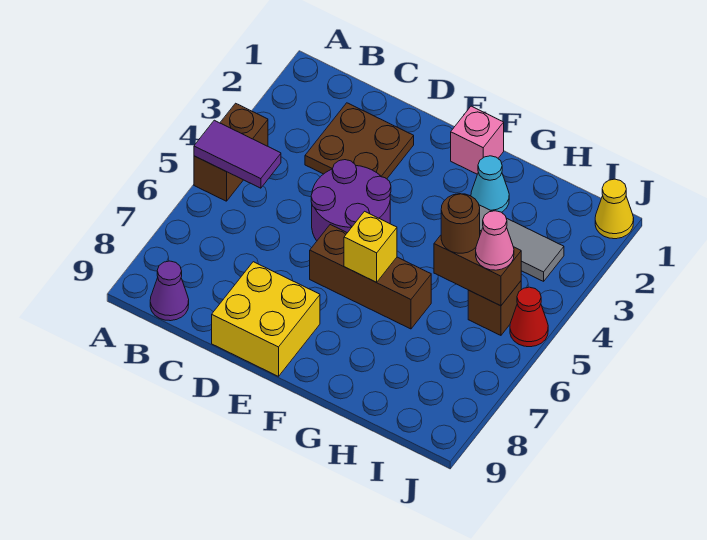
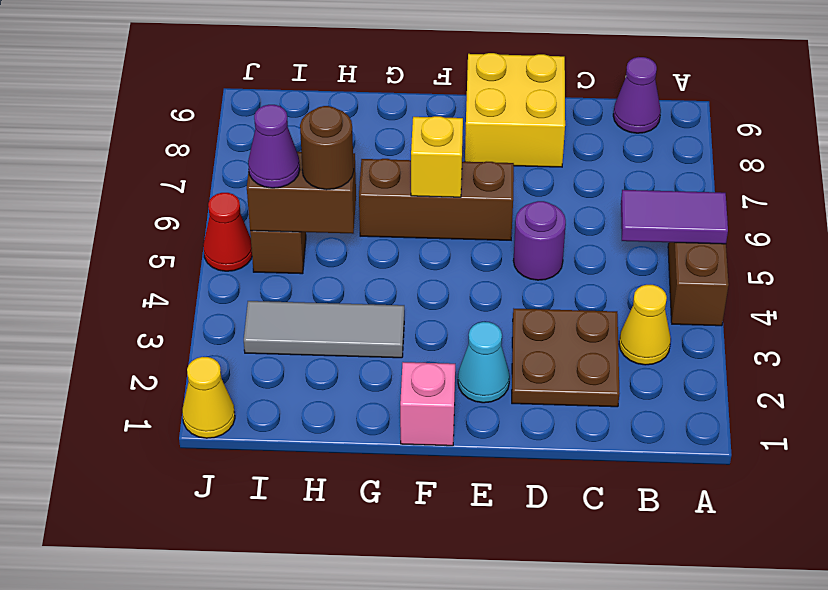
none -> yellow 1x1 cone [619,285,671,365]
purple 2x2 round brick [311,160,391,241] -> purple 1x1 round brick [513,201,566,280]
cyan 1x1 cone [471,156,509,212] -> cyan 1x1 cone moved to [458,322,510,403]
pink 1x1 cone [476,211,514,270] -> purple 1x1 cone [248,105,300,188]

